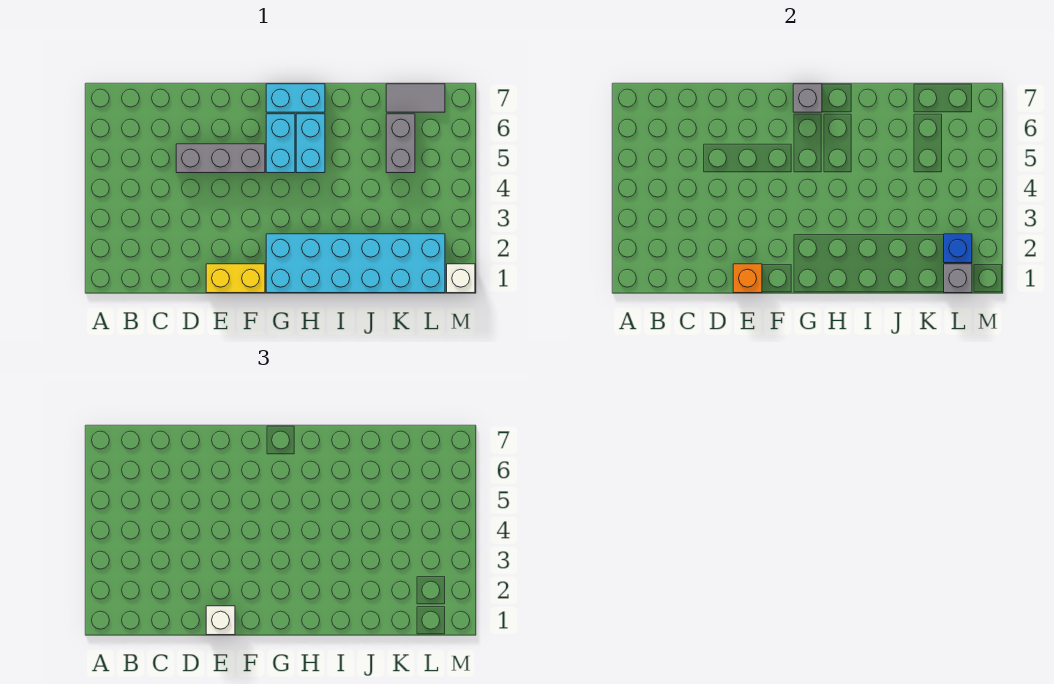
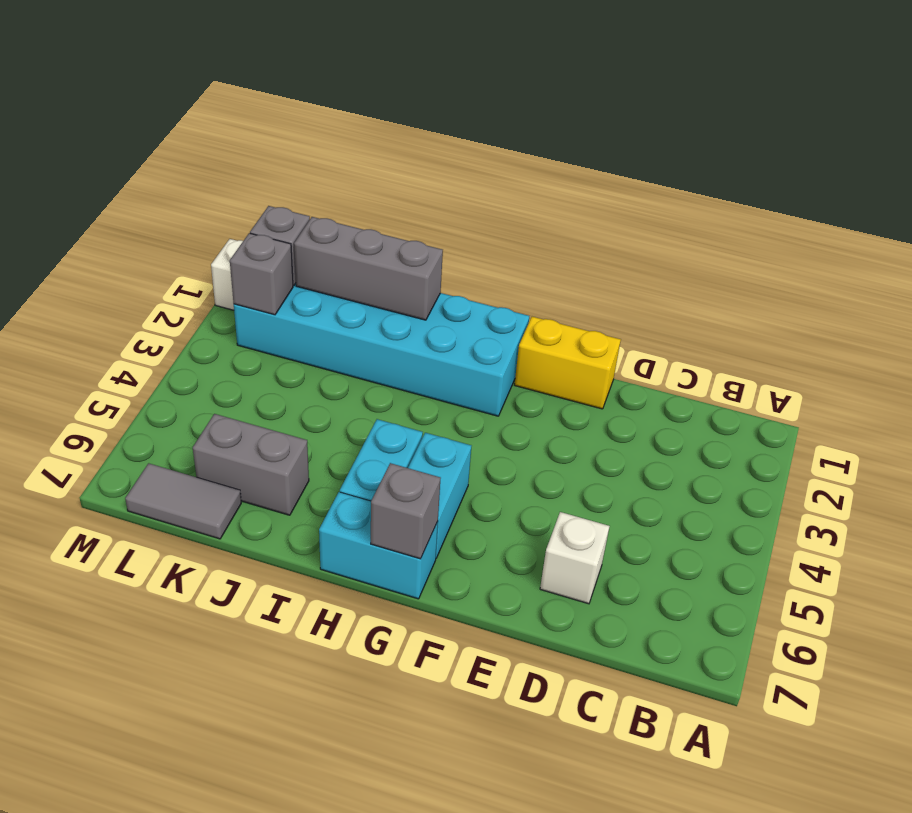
grey 1x3 brick [176,144,265,173] -> grey 1x3 brick moved to [294,217,443,320]
orange 1x1 brick [733,264,762,293] -> none
white 1x1 brick [206,606,235,635] -> white 1x1 brick moved to [540,512,610,604]
grey 1x2 brick [386,114,415,173] -> grey 1x2 brick turned to [193,414,309,515]
blue 1x1 brick [944,234,972,263] -> grey 1x1 brick [230,233,293,315]

